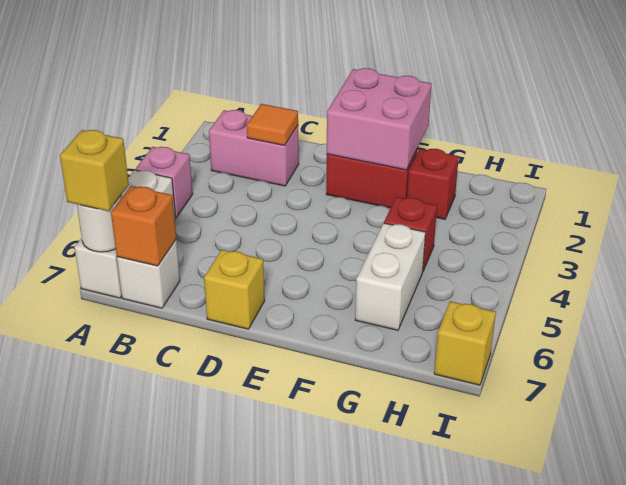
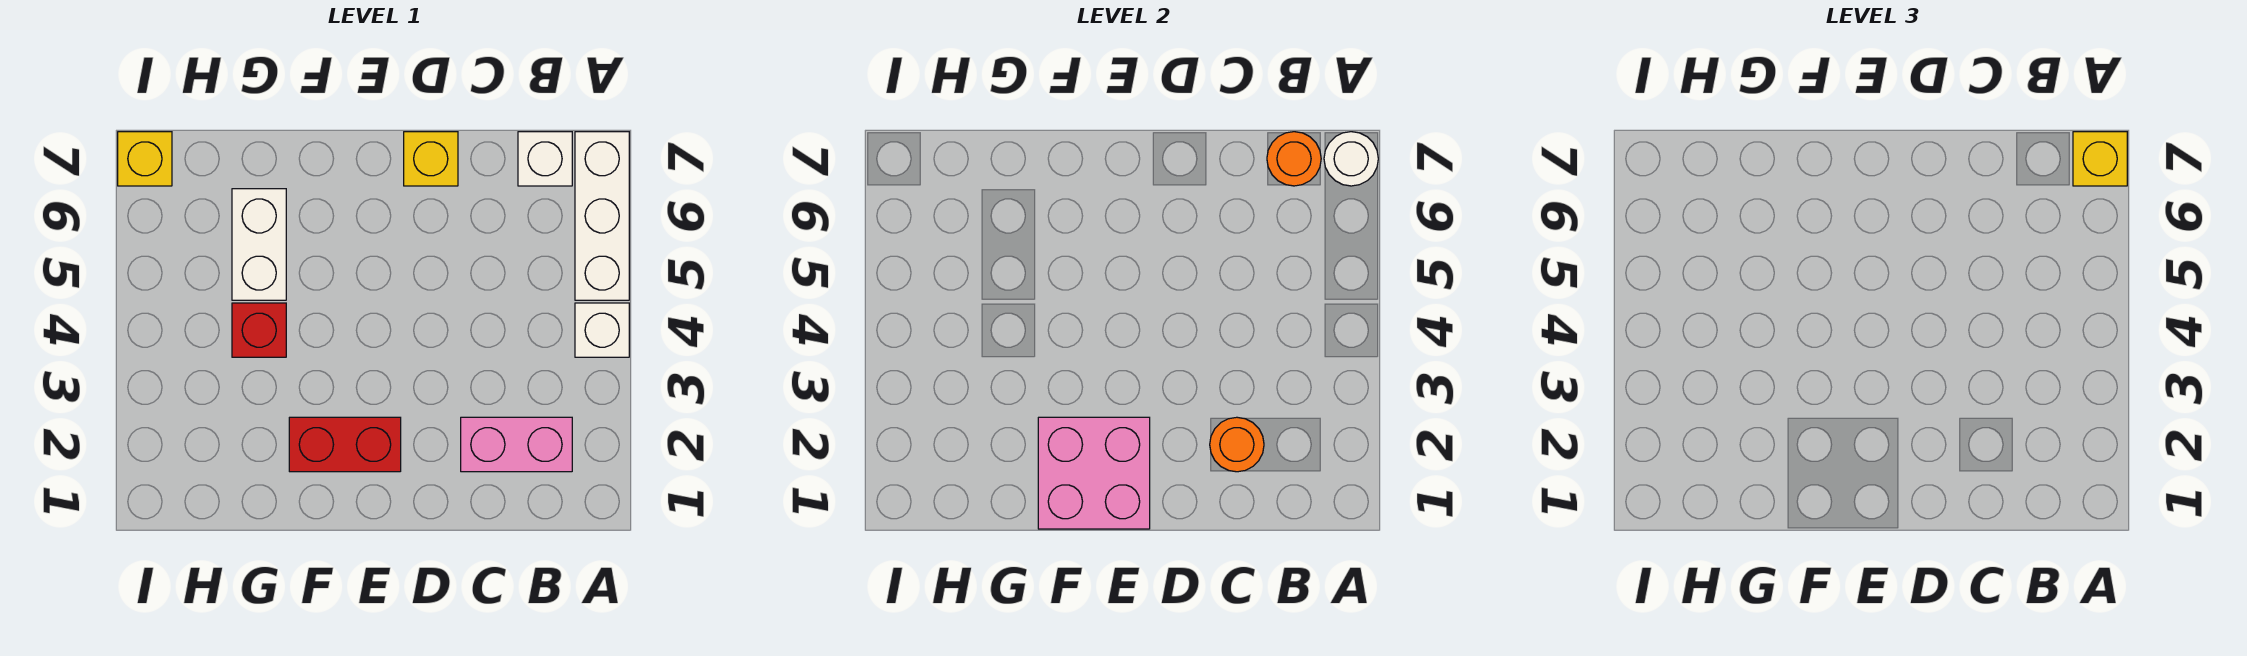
pink 1x1 brick [135,147,193,217] -> white 1x1 brick [575,303,629,357]
orange 1x1 brick [111,186,176,266] -> orange 1x1 round brick [1267,132,1321,186]
orange 1x1 tile [247,104,298,145] -> orange 1x1 round brick [1210,417,1264,472]
red 1x1 brick [407,149,459,219] -> none

